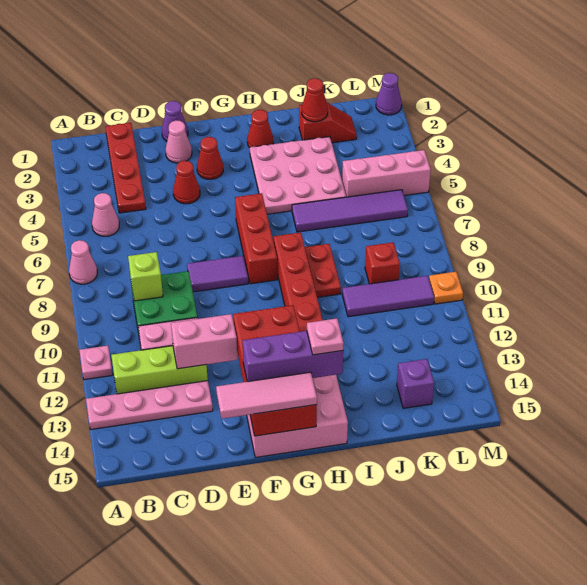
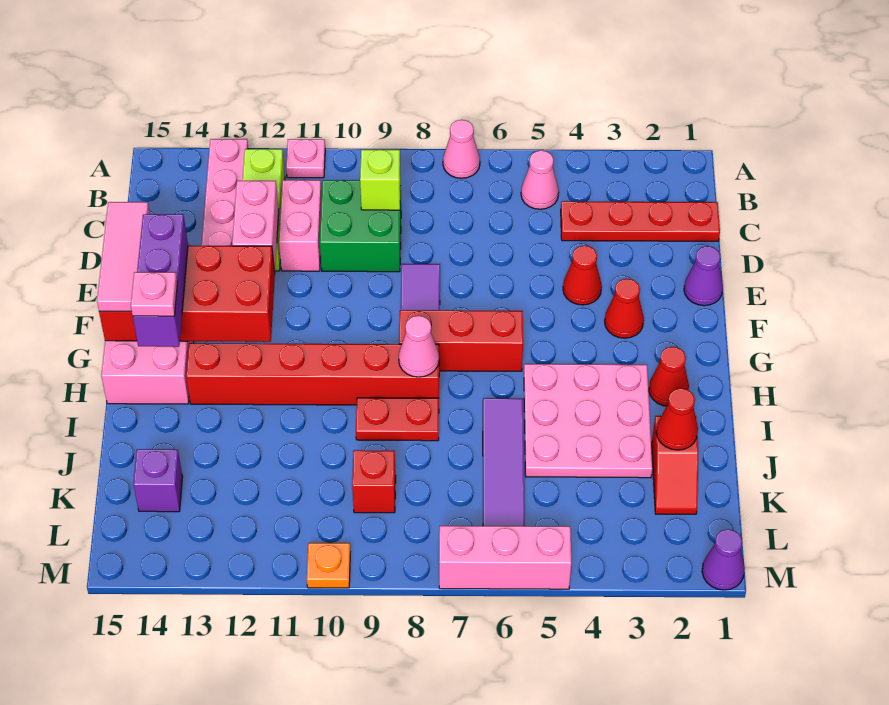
pink 1x1 cone [166,121,192,163] -> pink 1x1 cone moved to [399,316,439,377]
purple 1x3 tile [342,276,434,317] -> none
pink 1x3 brick [342,150,431,197] -> pink 1x3 brick turned to [439,526,571,589]

